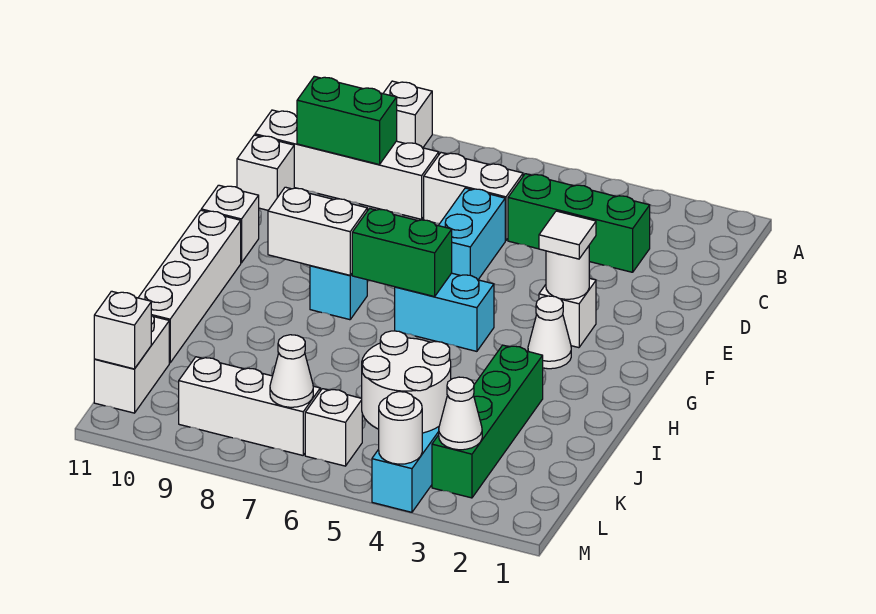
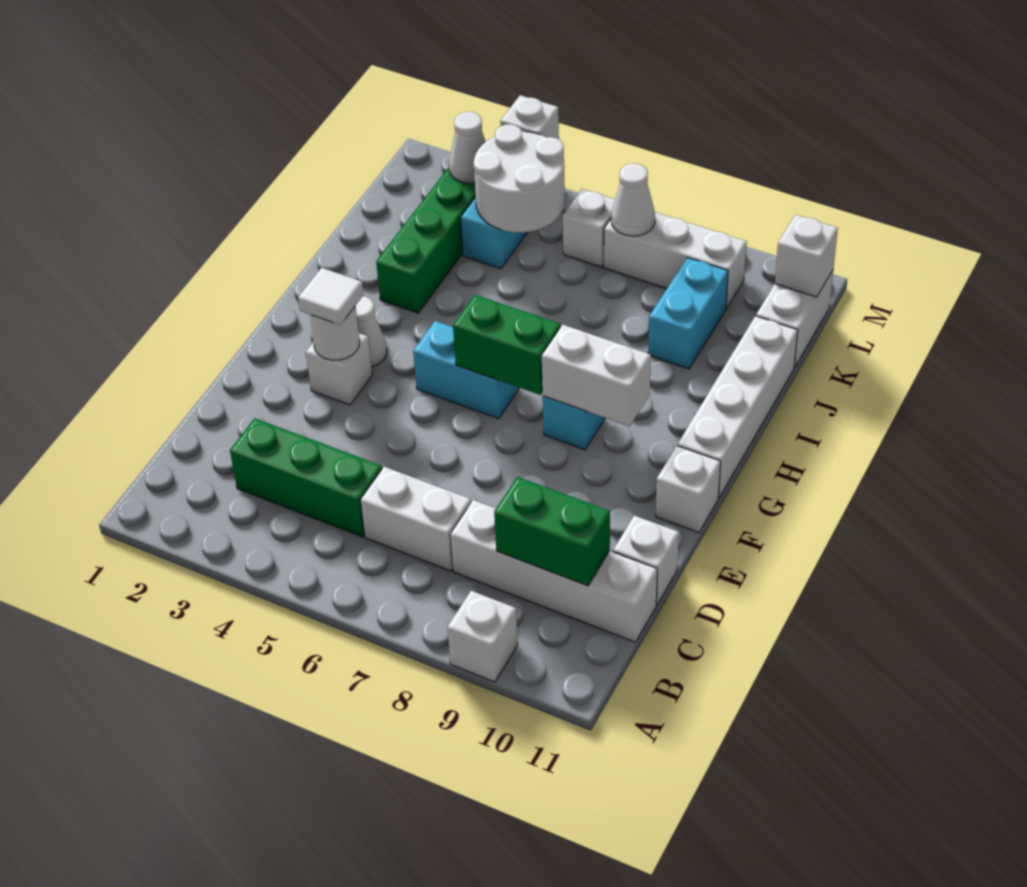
cyan 1x2 brick [438,188,505,280] -> cyan 1x2 brick moved to [648,258,728,369]
white 1x1 round brick [379,392,422,464] -> white 1x1 brick [500,95,559,139]

